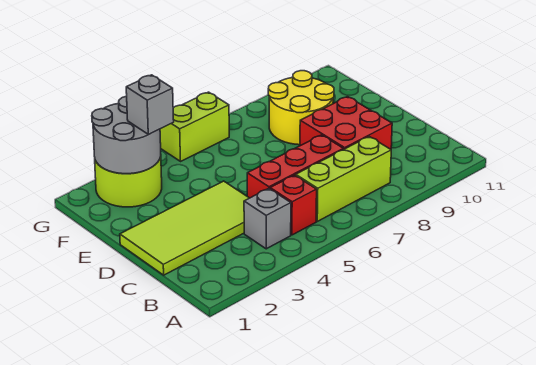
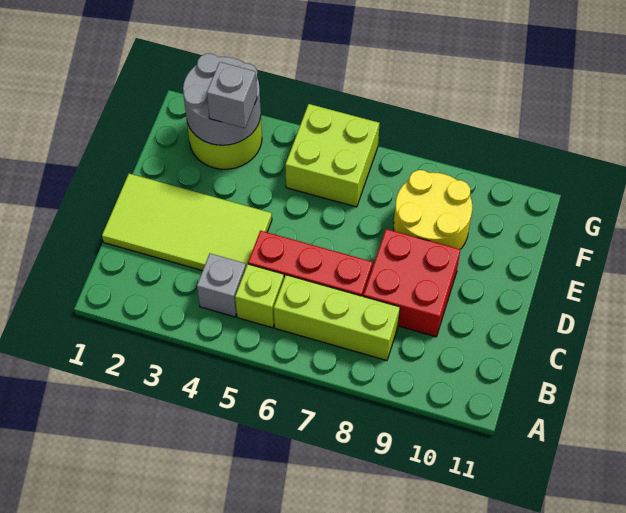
red 1x1 brick [270,175,317,235] -> lime 1x1 brick [235,264,284,328]
lime 1x2 brick [160,92,229,161] -> lime 2x2 brick [285,104,380,207]

